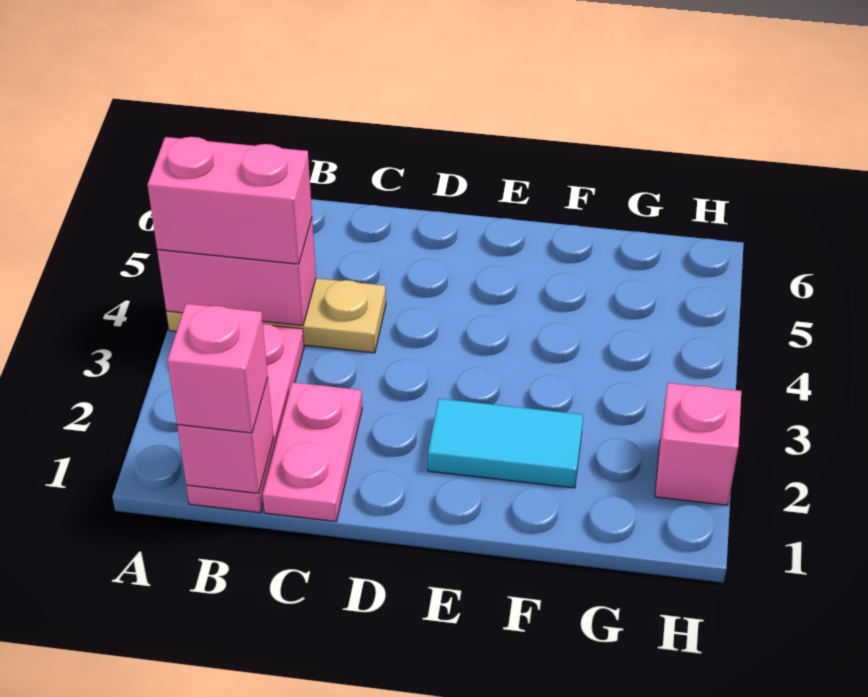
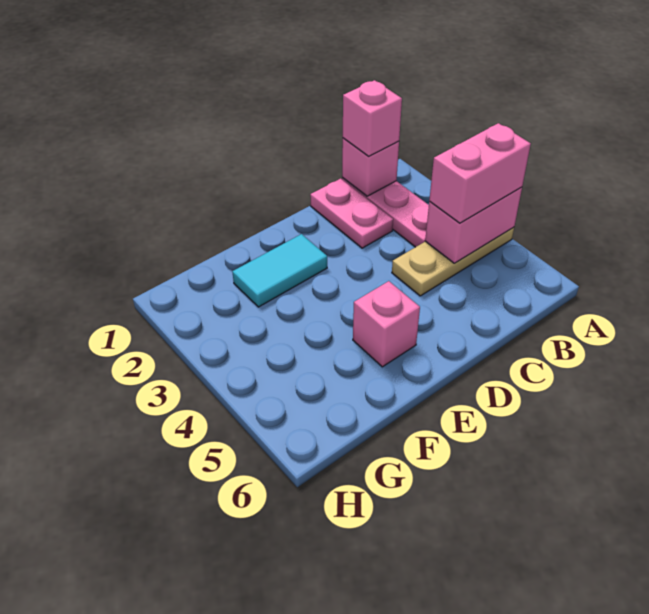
pink 1x1 brick [655,383,741,505] -> pink 1x1 brick moved to [353,281,420,367]

